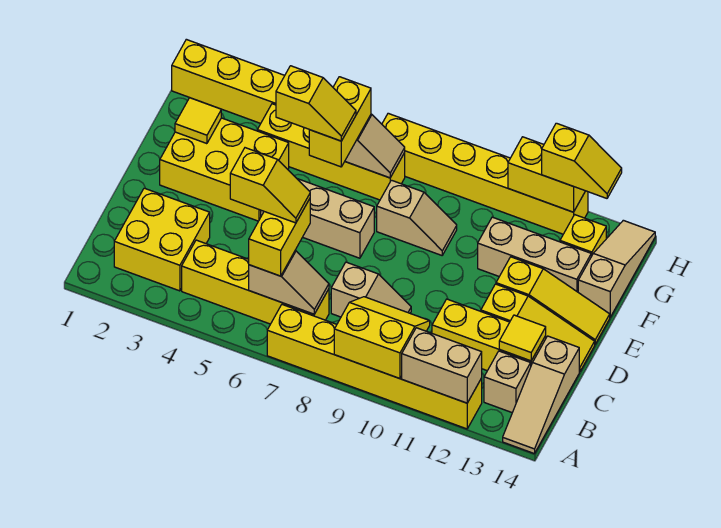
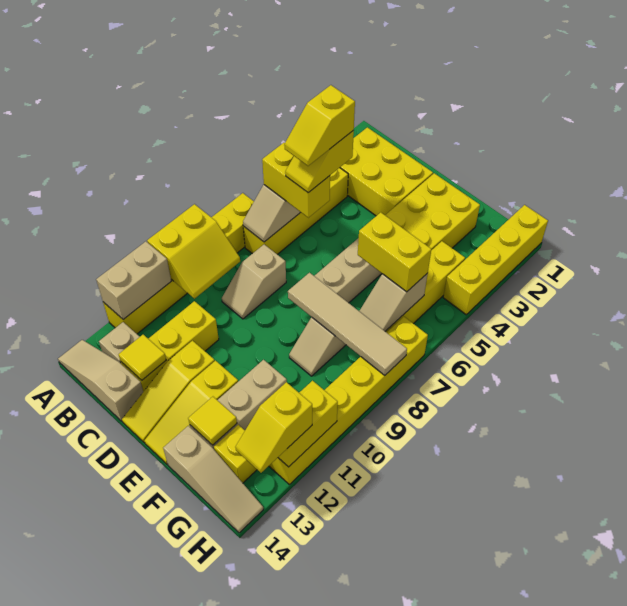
yellow 2x2 brick [114,188,210,291] -> yellow 2x3 brick [340,127,433,216]
none -> tan 1x4 tile [288,273,407,375]
yellow 1x1 tile [175,98,221,144] -> yellow 1x1 tile moved to [188,397,237,445]
yellow 1x2 slope [276,66,356,141] -> yellow 1x2 slope moved to [284,85,355,166]

